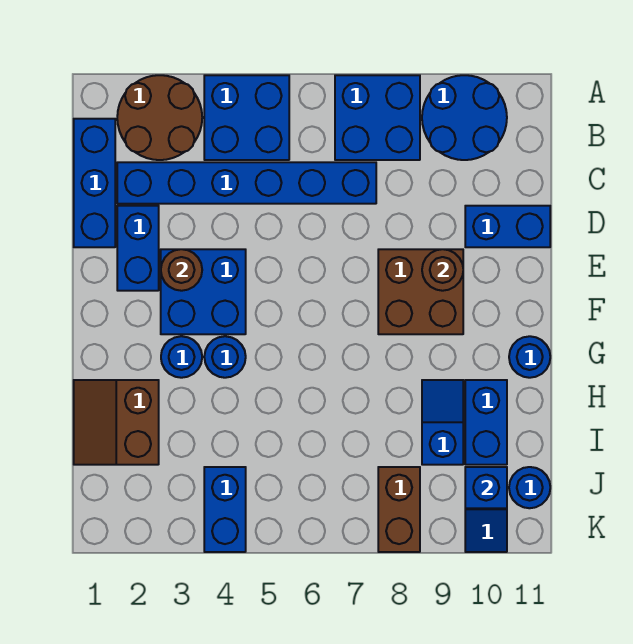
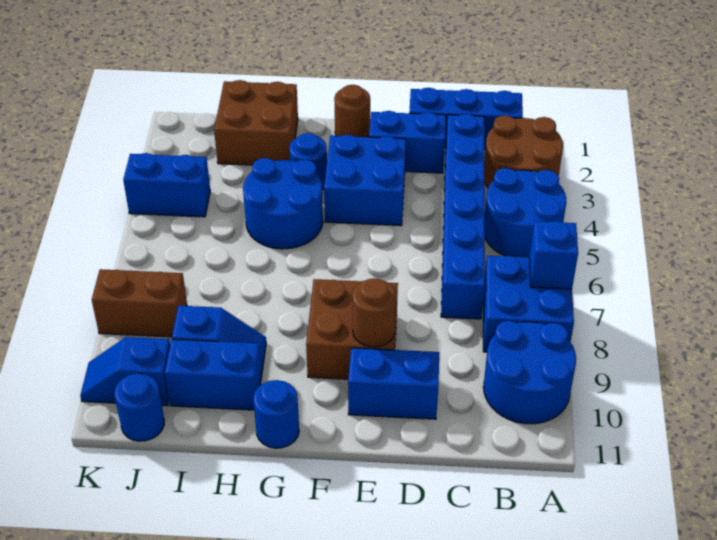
blue 2x2 brick [204,75,289,160] -> blue 2x2 round brick [485,168,566,257]
blue 1x2 brick [465,206,550,247] -> blue 1x2 brick turned to [348,348,439,419]
brown 1x1 round brick [161,249,202,291] -> brown 1x1 round brick moved to [334,85,370,137]
blue 1x1 round brick [204,336,246,378] -> blue 2x2 round brick [243,158,323,249]
brown 2x2 slope [74,380,159,465] -> brown 2x2 brick [214,80,298,165]
blue 1x1 brick [465,467,507,508] -> blue 1x1 brick moved to [529,221,578,289]

